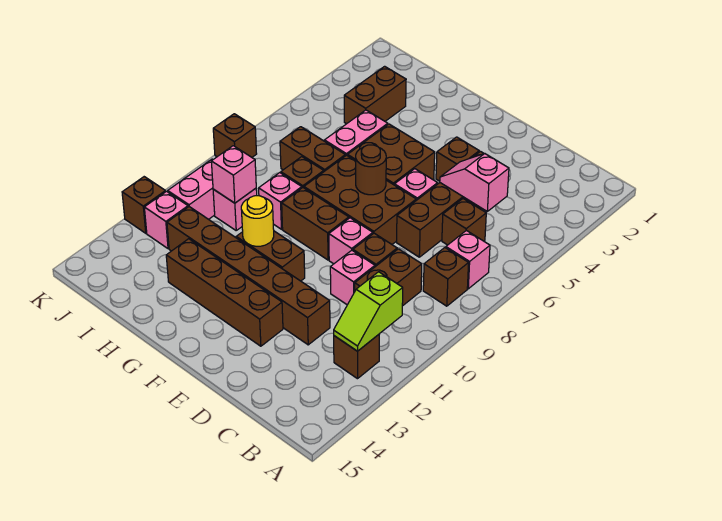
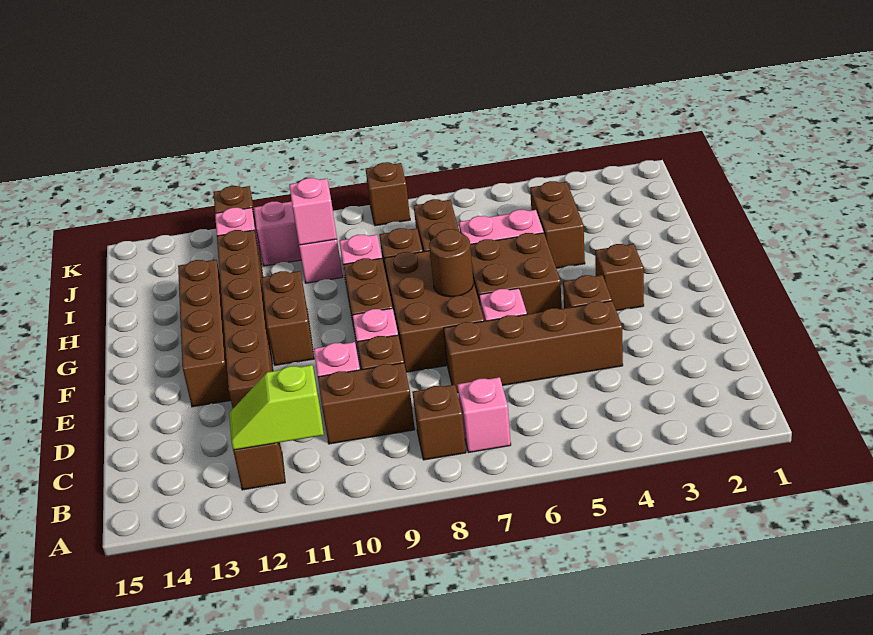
pink 1x2 slope [440,154,509,211] -> none
brown 1x1 brick [442,199,486,245] -> brown 1x1 brick moved to [595,244,644,311]
yellow 1x1 round brick [241,196,274,246] -> none
brown 1x2 brick [344,66,406,124] -> brown 1x2 brick turned to [530,181,585,268]

